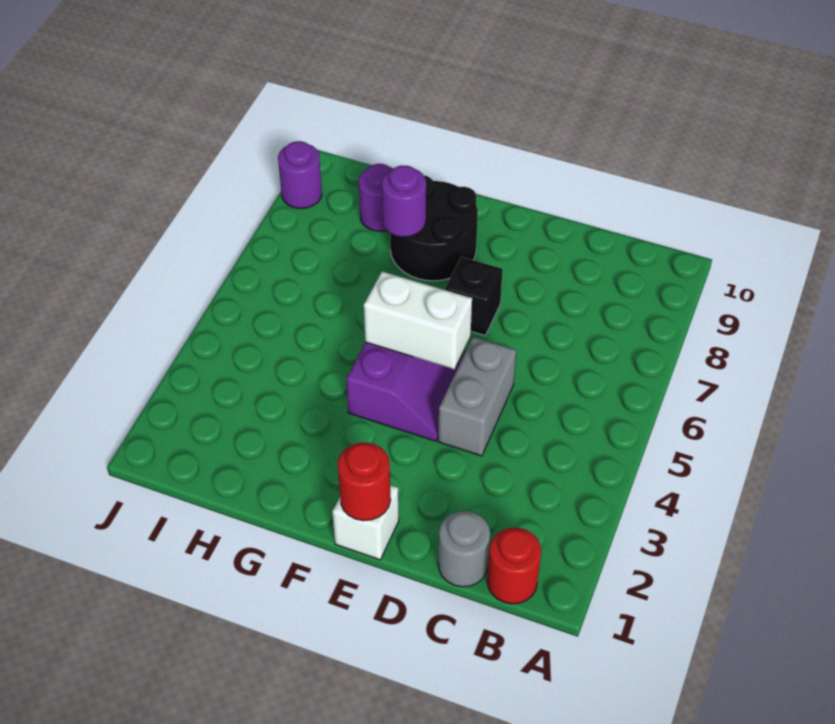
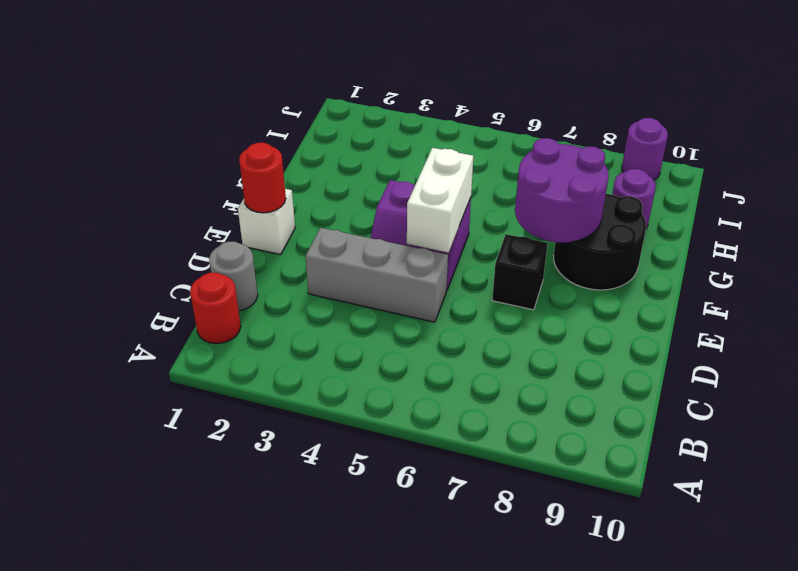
grey 1x2 brick [438,337,516,456] -> grey 1x3 brick [305,228,448,322]
purple 1x1 round brick [382,166,426,237] -> purple 2x2 round brick [515,138,609,243]

